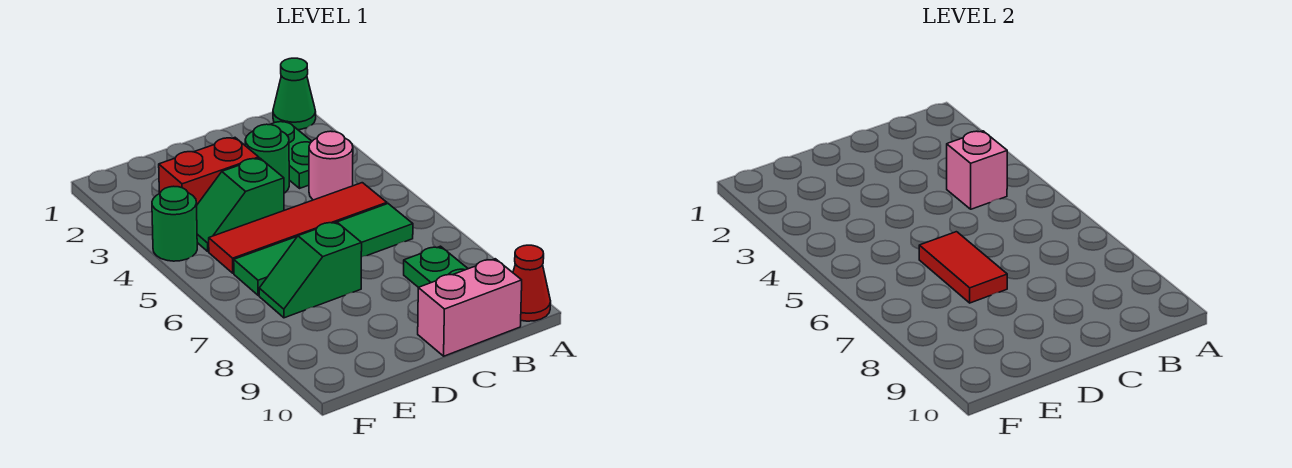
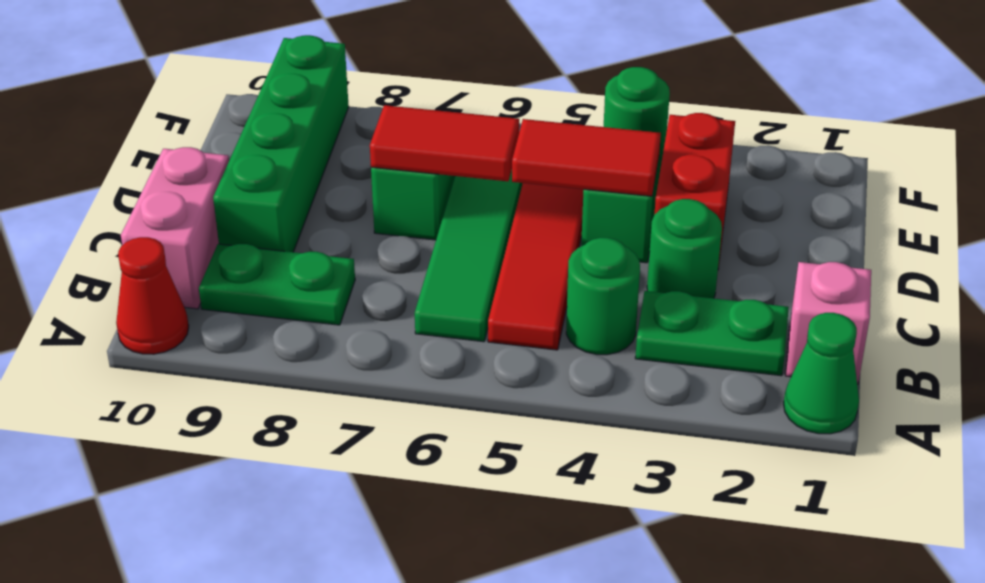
pink 1x1 round brick [309,131,353,200] -> green 1x1 round brick [566,238,640,355]
pink 1x1 brick [947,131,1007,209] -> pink 1x1 brick moved to [786,262,871,384]
none -> green 1x4 brick [213,35,349,252]
none -> red 1x2 tile [512,119,661,196]

